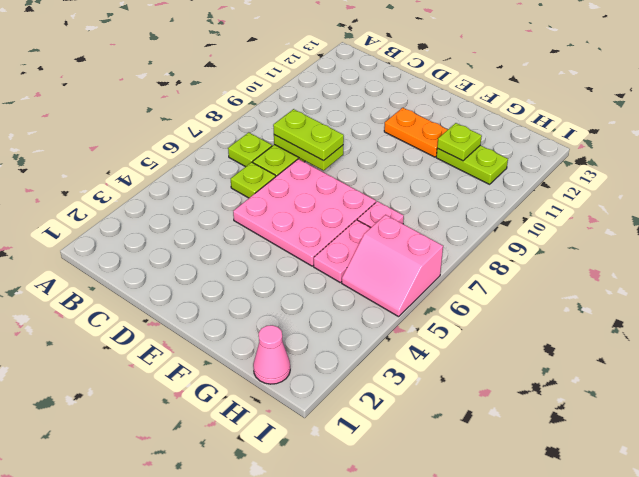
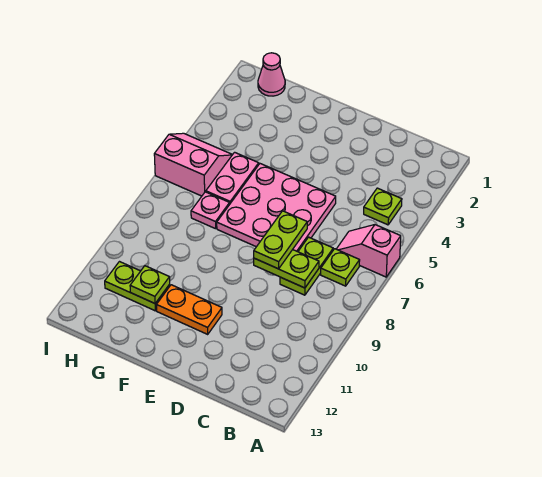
none -> pink 1x2 slope [337,225,401,277]
lime 1x1 plate [231,162,276,198] -> lime 1x1 plate moved to [364,188,402,225]
lime 1x2 plate [273,109,344,161] -> lime 1x2 plate turned to [254,211,307,269]

